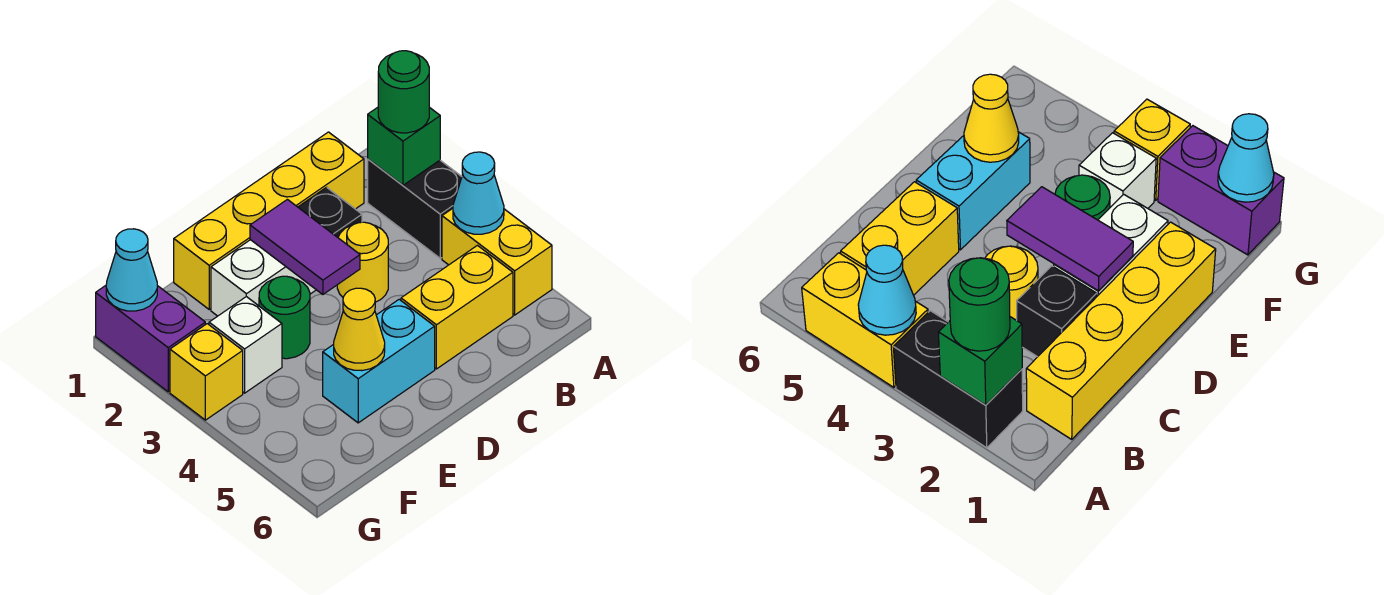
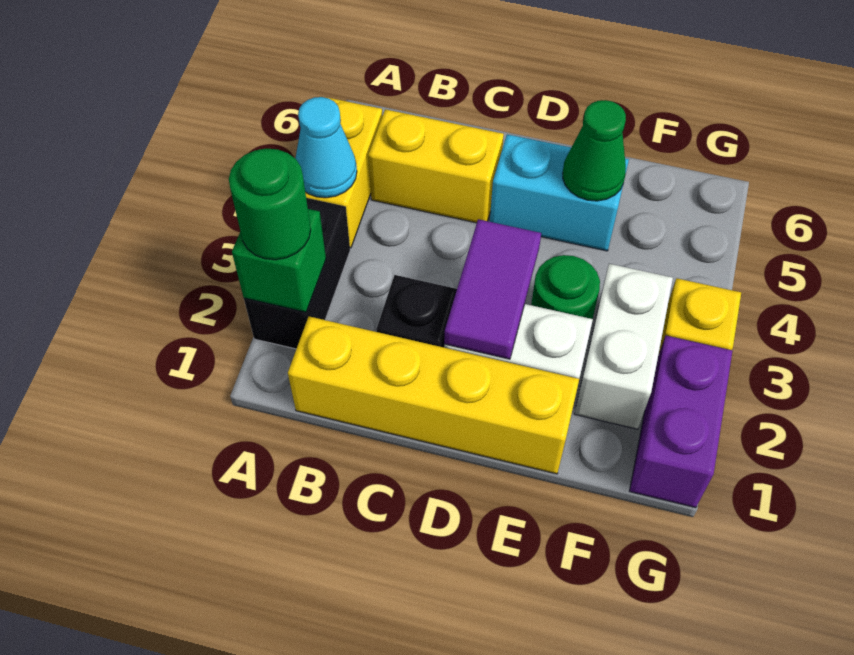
yellow 1x1 round brick [337,222,388,302] -> none
yellow 1x1 cone [334,288,385,371] -> green 1x1 cone [563,100,626,201]
white 1x1 brick [209,297,282,393] -> white 1x2 brick [574,264,673,429]
cyan 1x1 cone [106,229,157,311] -> none

